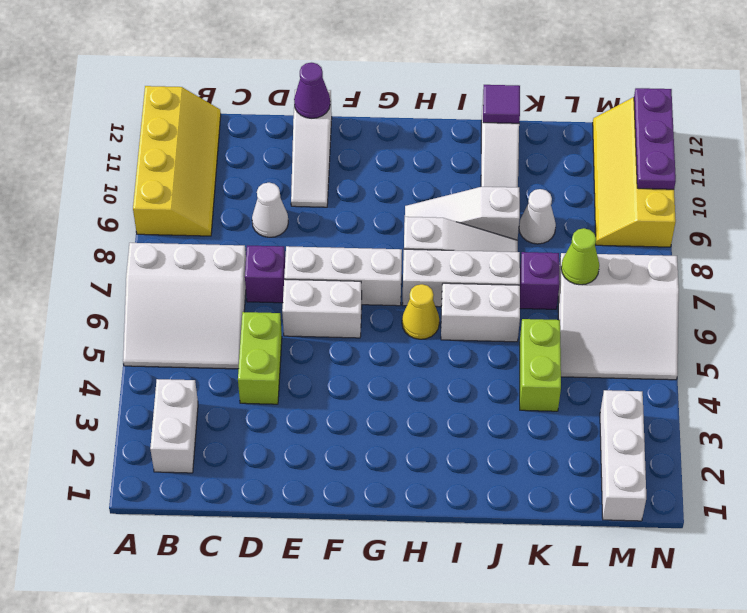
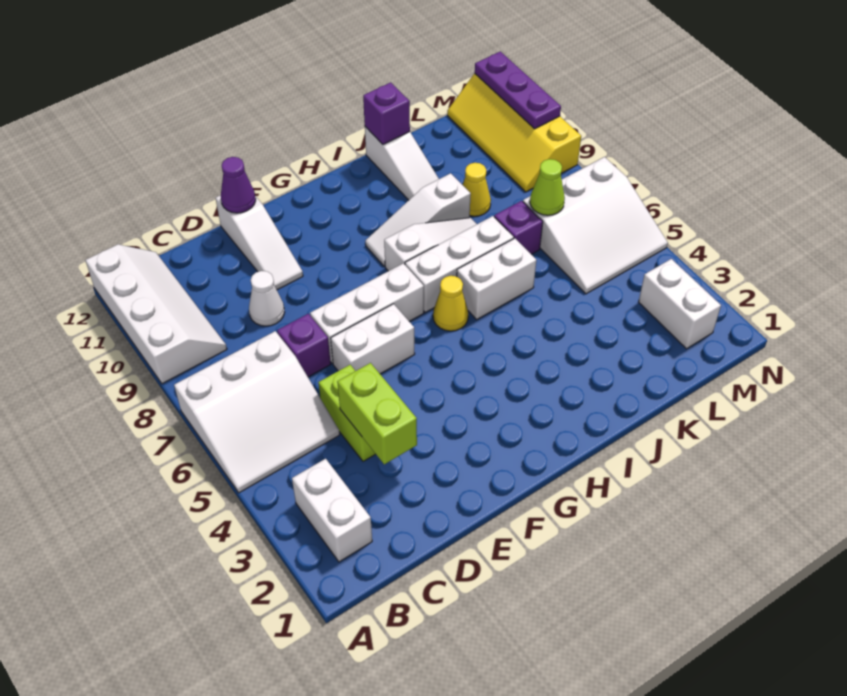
yellow 2x4 slope [133,86,221,236] -> white 2x4 slope [85,244,227,384]
purple 1x1 tile [483,85,520,123] -> purple 1x1 brick [363,82,410,144]
lime 1x2 brick [520,319,561,411] -> lime 1x2 brick moved to [337,363,417,464]
white 1x1 cone [519,189,556,244] -> yellow 1x1 cone [463,163,491,216]
white 1x3 brick [600,390,646,521] -> white 1x2 brick [639,259,721,349]

